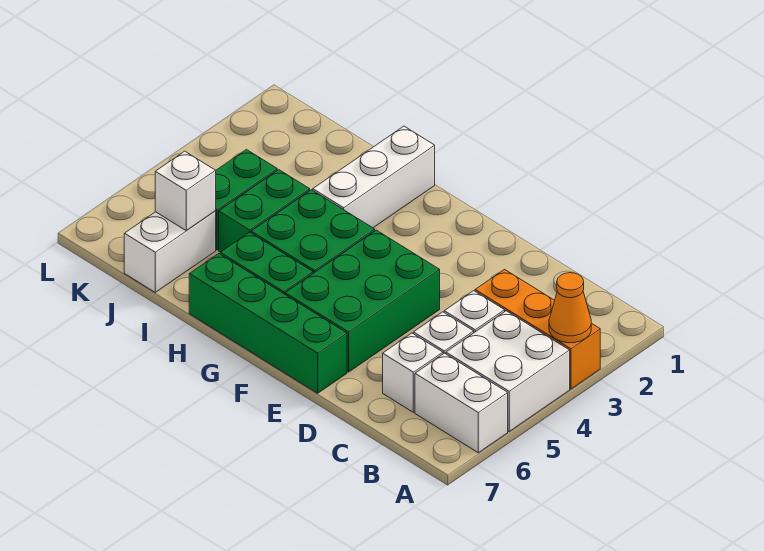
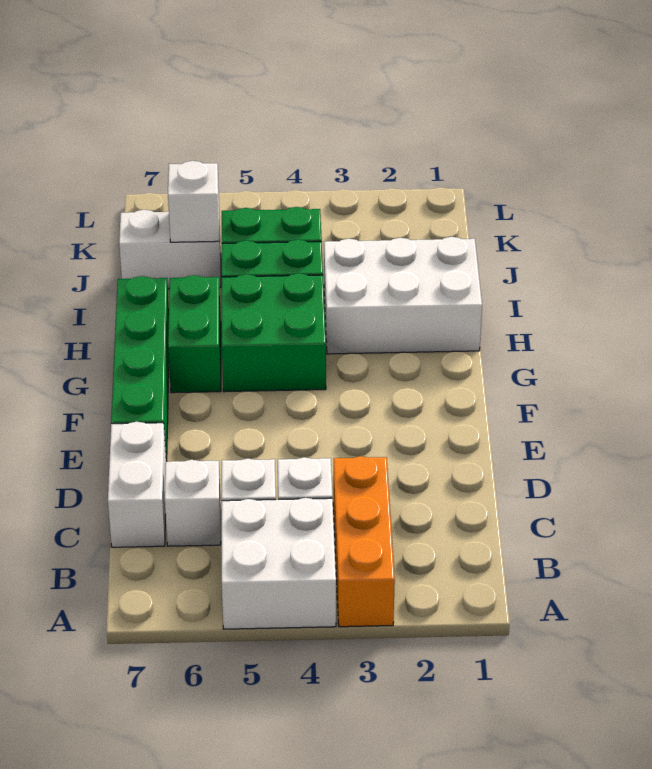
orange 1x1 cone [549,273,591,343] -> none
white 1x2 brick [415,353,508,453] -> white 1x2 brick moved to [108,422,166,547]
green 2x3 brick [285,230,440,372] -> none
white 1x3 brick [313,126,435,228] -> white 2x3 brick [324,237,482,354]

